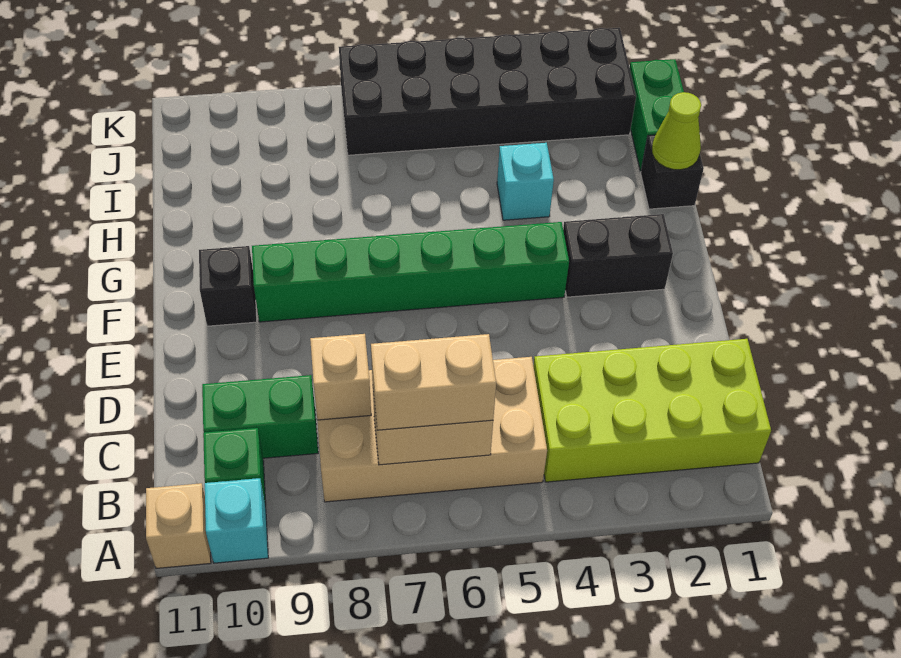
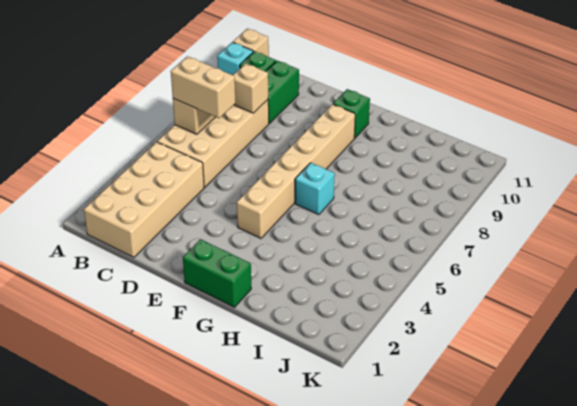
lime 2x4 brick [533,339,771,482] -> tan 2x4 brick [84,142,204,257]
tan 1x2 brick [371,334,496,430] -> tan 1x2 brick turned to [171,56,235,118]
black 1x2 brick [563,214,673,297] -> none
green 1x6 brick [252,222,569,322] -> tan 1x6 brick [237,104,355,238]
black 1x1 brick [199,246,257,326] -> green 1x1 brick [333,89,370,138]
black 1x1 brick [641,135,704,209] -> none
lime 1x1 cone [652,92,701,170] -> none
cyan 1x1 brick [497,143,554,220] -> cyan 1x1 brick moved to [295,163,335,215]
green 1x2 brick [630,59,684,171] -> green 1x2 brick moved to [183,239,251,307]
black 2x6 brick [339,28,636,155] -> none

